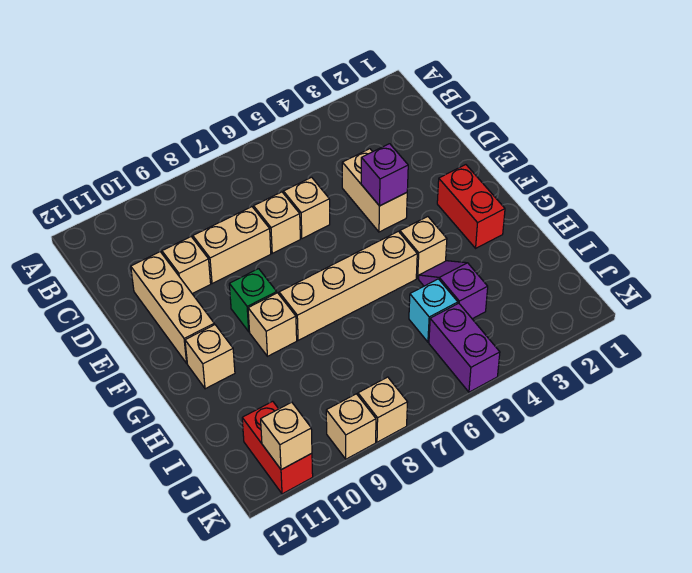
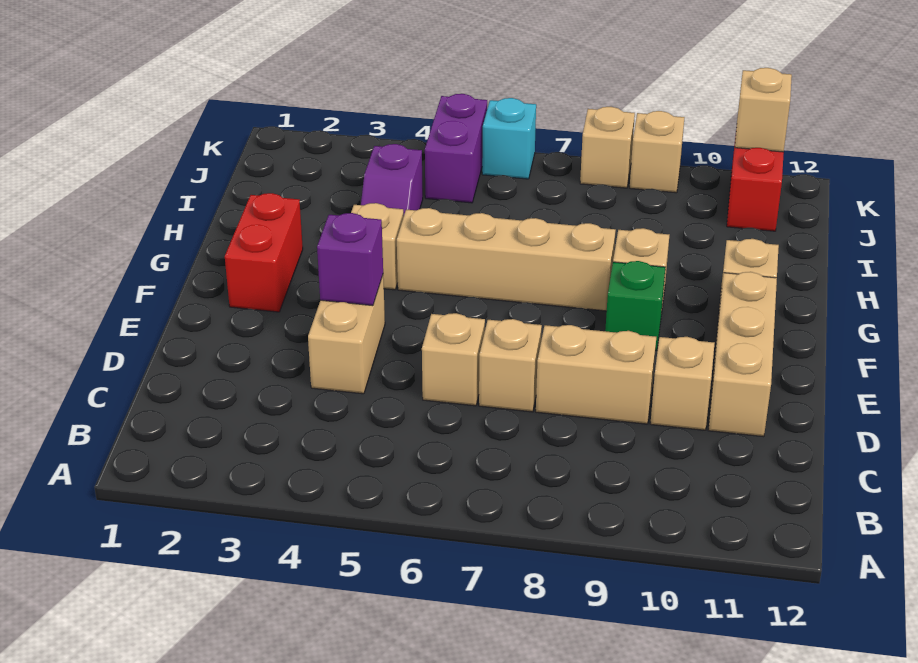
cyan 1x1 brick [409,279,458,342] -> cyan 1x1 brick moved to [482,98,536,179]

